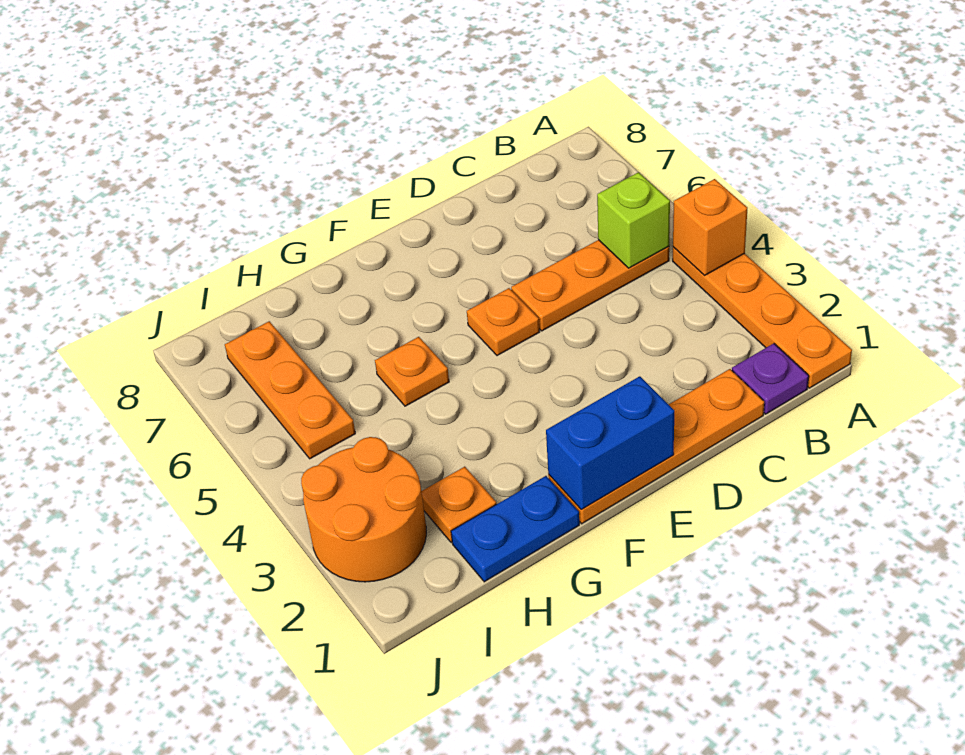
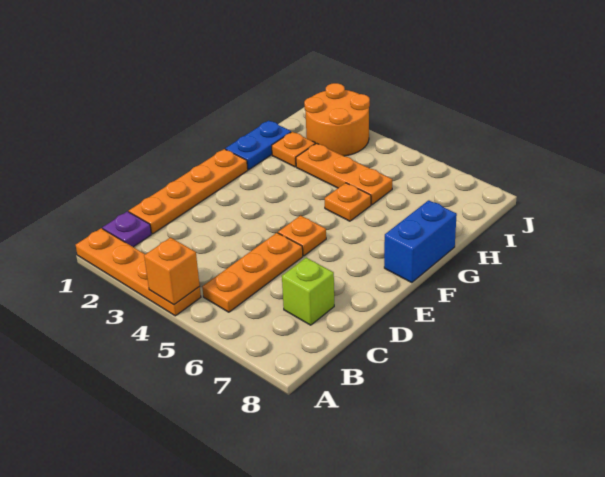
lime 1x1 brick [597,172,670,268] -> lime 1x1 brick moved to [282,258,334,325]
blue 1x2 brick [546,376,674,510] -> blue 1x2 brick moved to [384,200,457,283]
orange 1x3 plate [225,321,355,459] -> orange 1x3 plate moved to [296,143,392,205]

